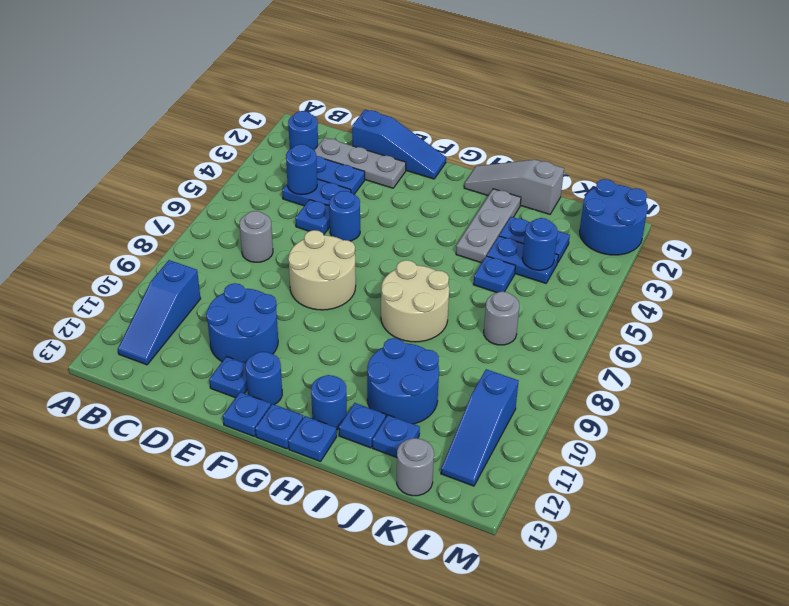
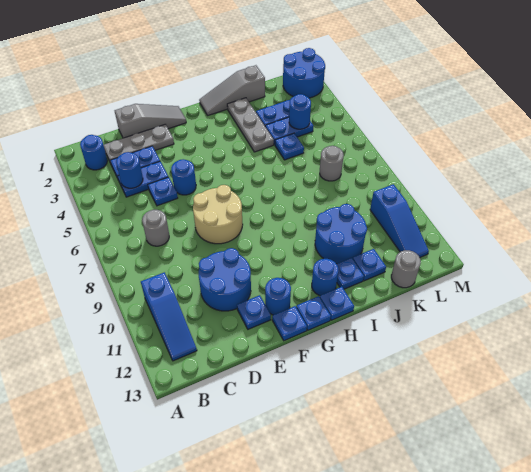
blue 1x3 slope [352,110,446,179] -> grey 1x3 slope [115,104,186,138]
tan 2x2 round brick [381,260,449,342] -> none

